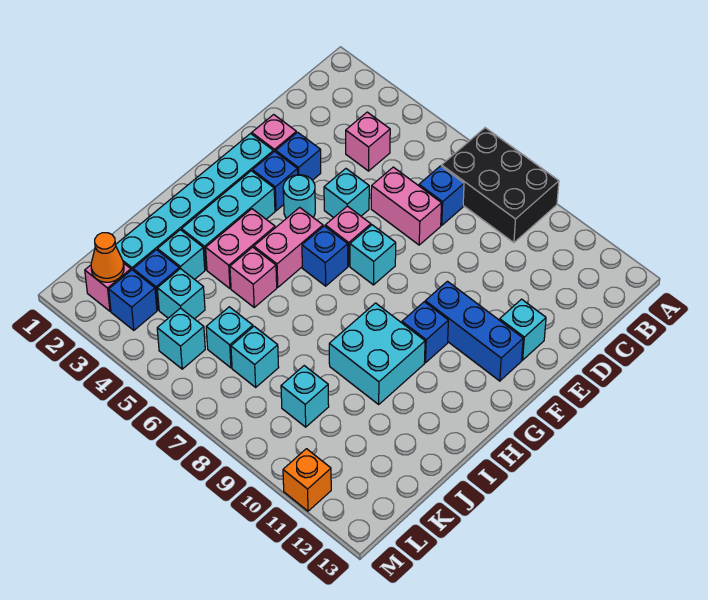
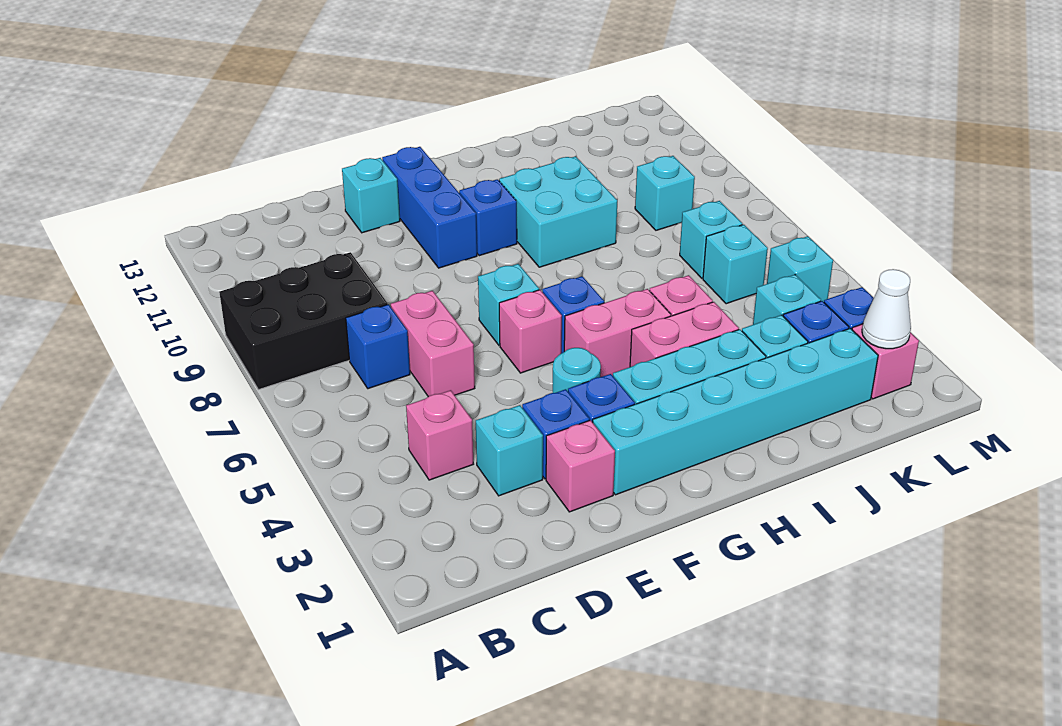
black 2x3 brick [442,128,559,243] -> black 2x3 brick turned to [219,252,388,390]
cyan 1x1 brick [324,169,369,218] -> cyan 1x1 brick moved to [476,405,543,496]
orange 1x1 cone [91,233,124,282] -> white 1x1 cone [862,269,911,349]
orange 1x1 brick [283,449,331,511] -> none

